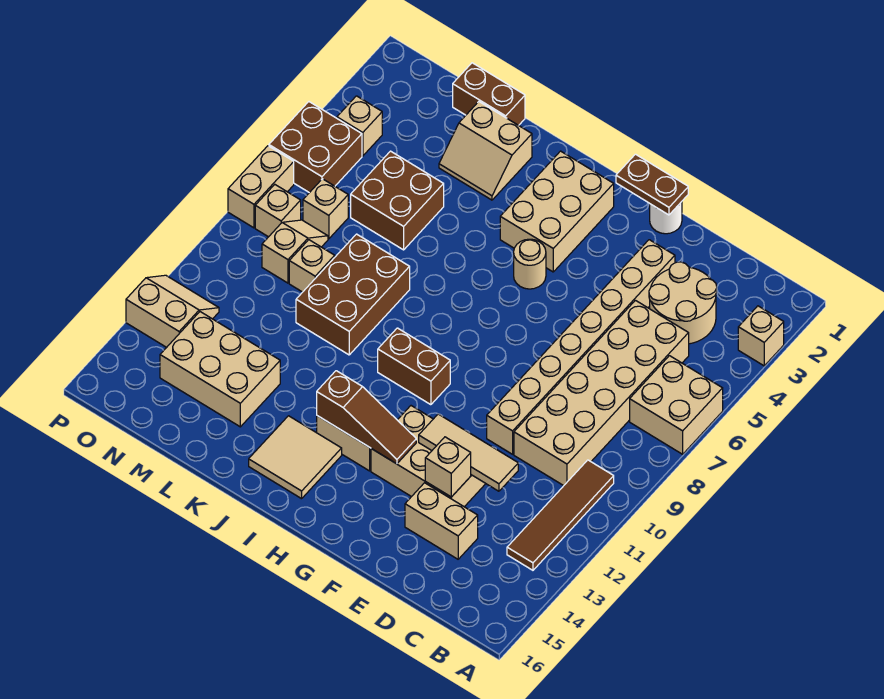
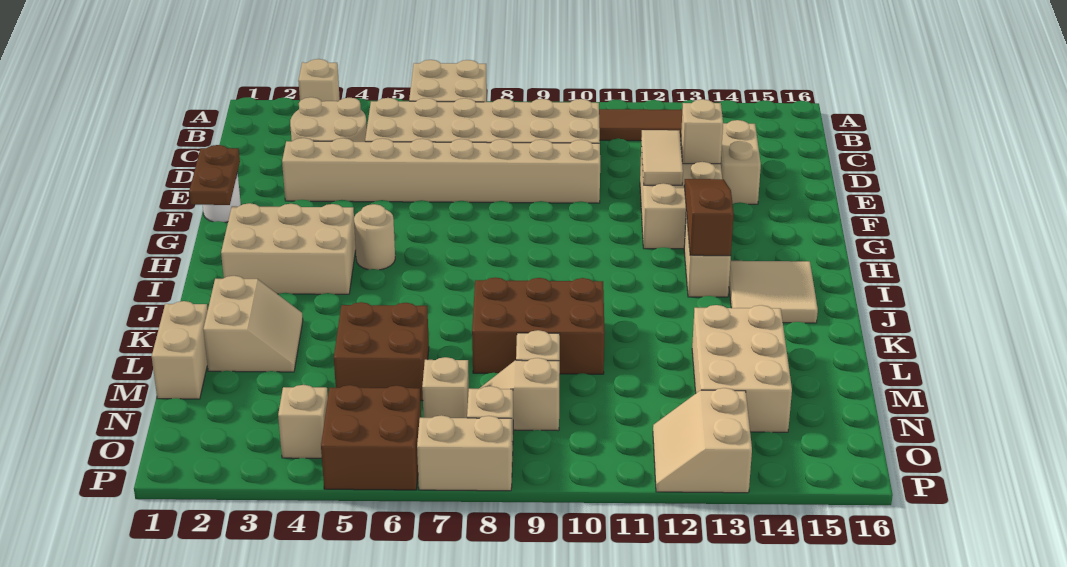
tan 1x3 tile [419,414,518,491] -> tan 1x2 tile [641,130,683,185]
brown 1x2 brick [378,328,450,405] -> none
brown 1x2 brick [453,63,525,125] -> tan 1x2 brick [152,301,208,399]

